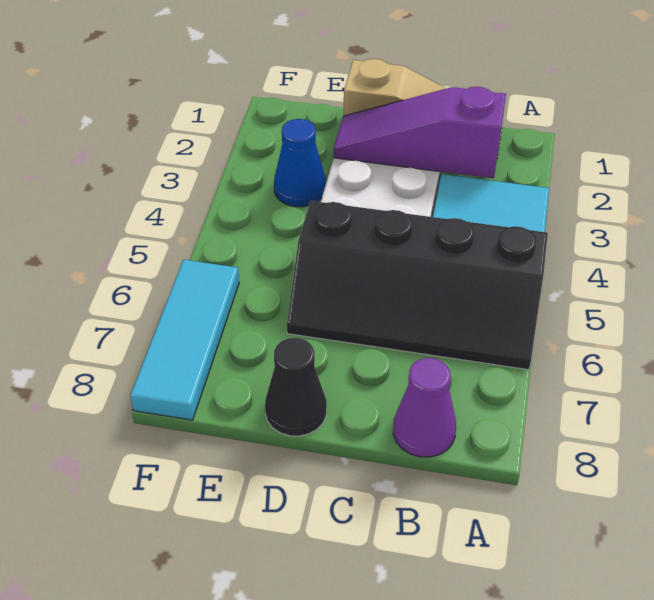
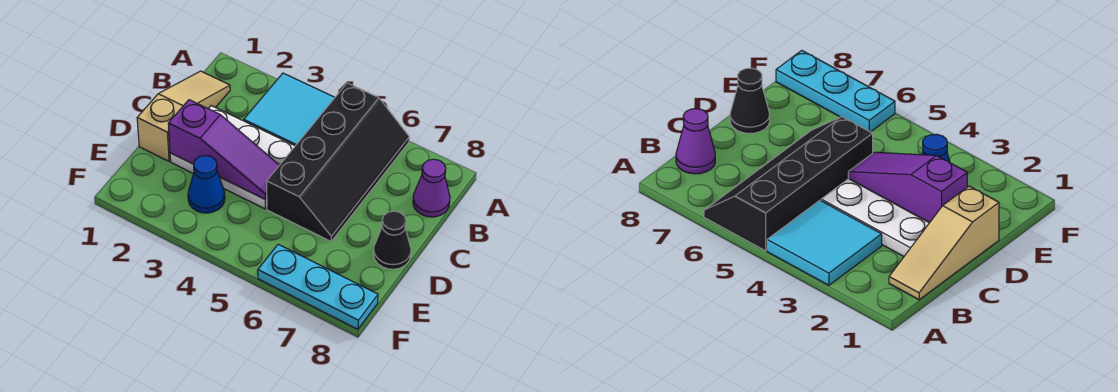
purple 1x3 slope [333,87,506,178] -> purple 1x3 slope turned to [168,100,279,199]
cyan 1x3 tile [130,260,239,420] -> cyan 1x3 plate [258,244,378,329]

